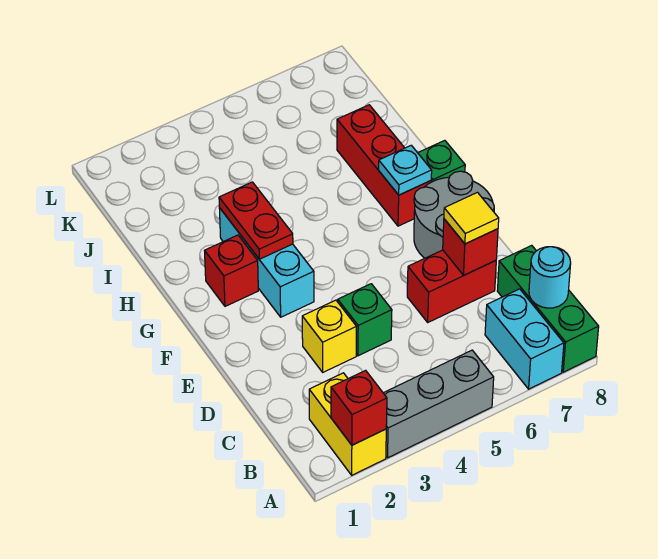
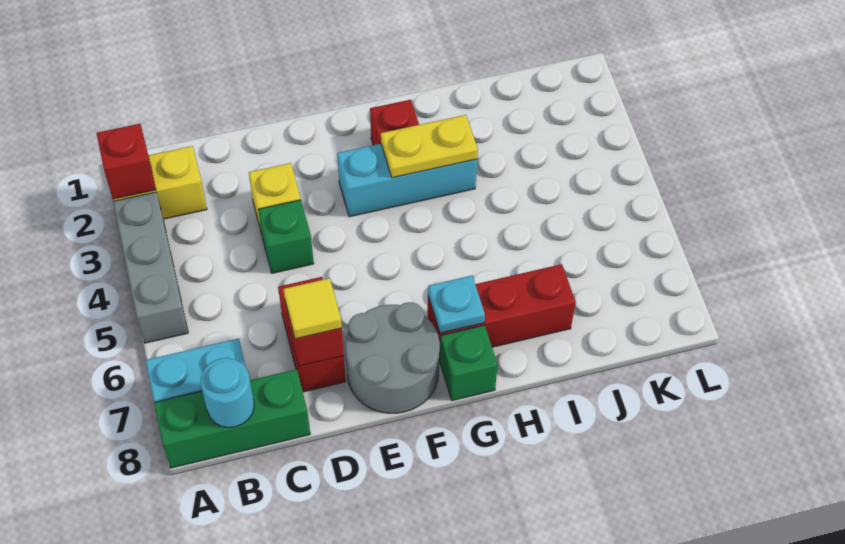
red 1x2 plate [219,182,293,259] -> yellow 1x2 plate [381,115,478,178]

